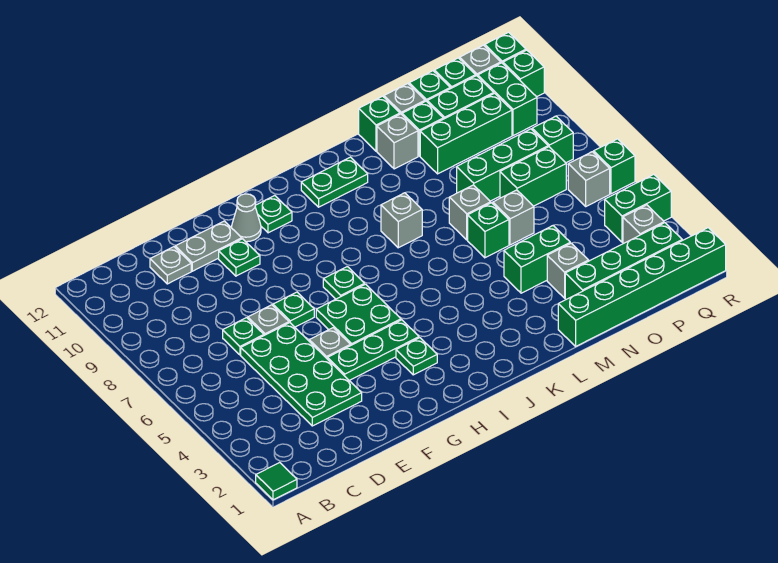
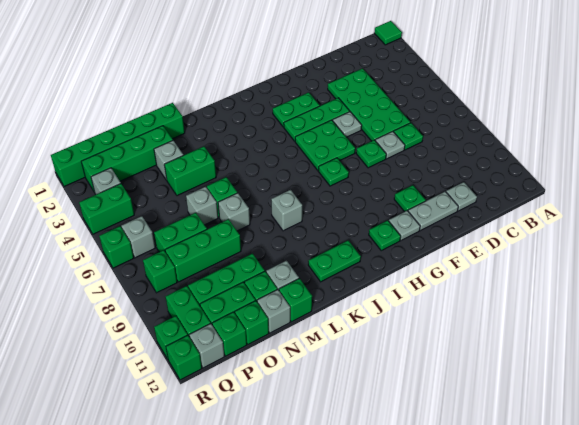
grey 1x1 cone [231,194,261,242] -> grey 1x1 plate [389,211,420,240]
green 1x1 plate [396,338,437,375] -> green 1x2 plate [273,92,320,127]

